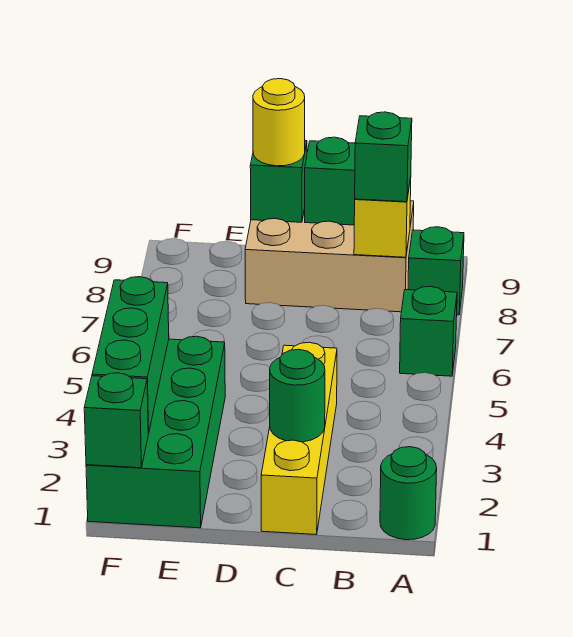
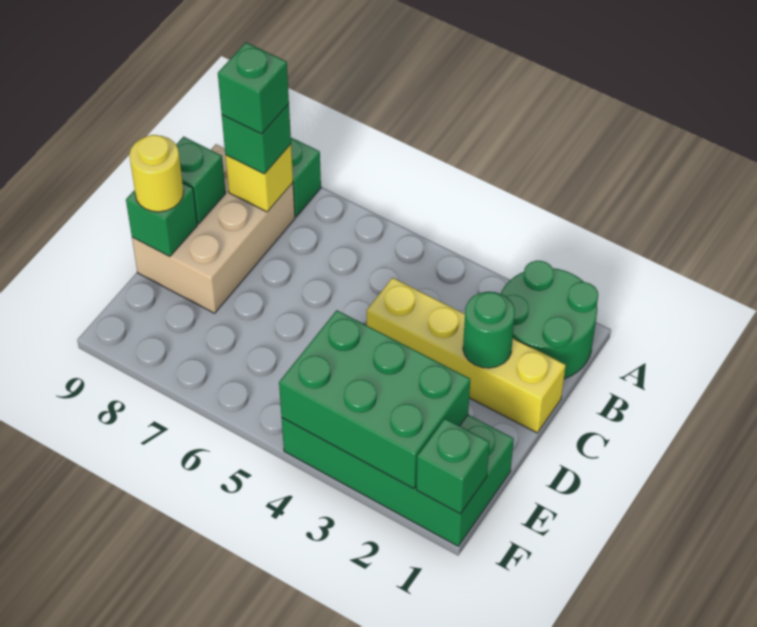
green 1x1 round brick [380,447,437,540] -> green 2x2 round brick [501,261,598,379]
green 1x1 brick [400,286,457,376] -> green 1x1 brick moved to [218,43,289,134]
green 1x3 brick [92,277,169,434] -> green 2x3 brick [279,310,470,489]

